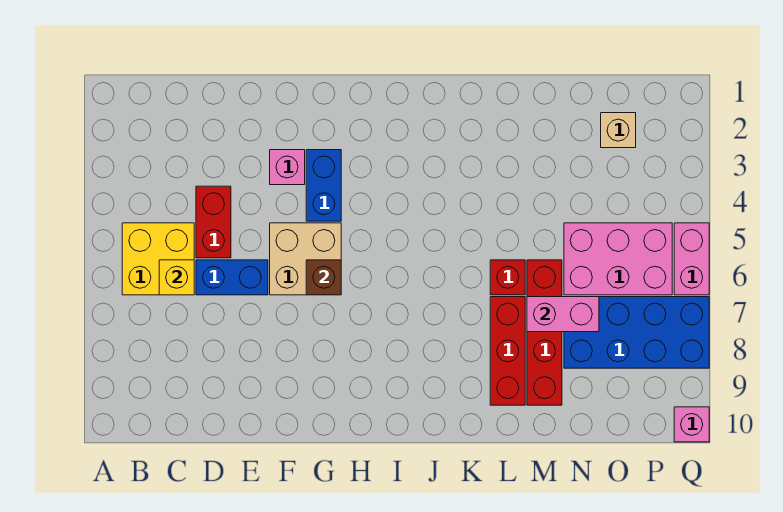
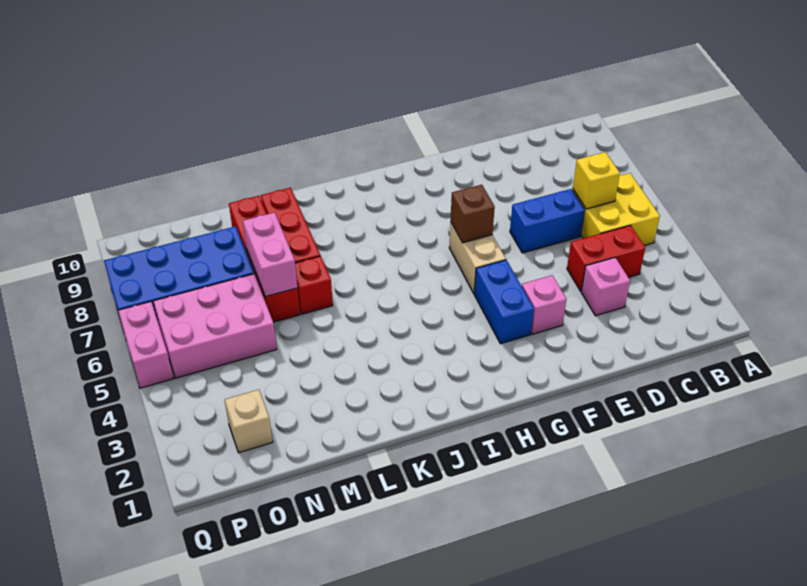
red 1x2 brick [196,186,231,258] -> red 1x2 brick turned to [567,225,645,291]
tan 2x2 brick [270,223,341,295] -> tan 1x2 brick [449,222,506,293]
pink 1x2 brick [527,297,599,332] -> pink 1x2 brick turned to [243,212,297,297]
pink 1x1 brick [674,407,709,442] -> pink 1x1 brick moved to [581,258,630,316]

